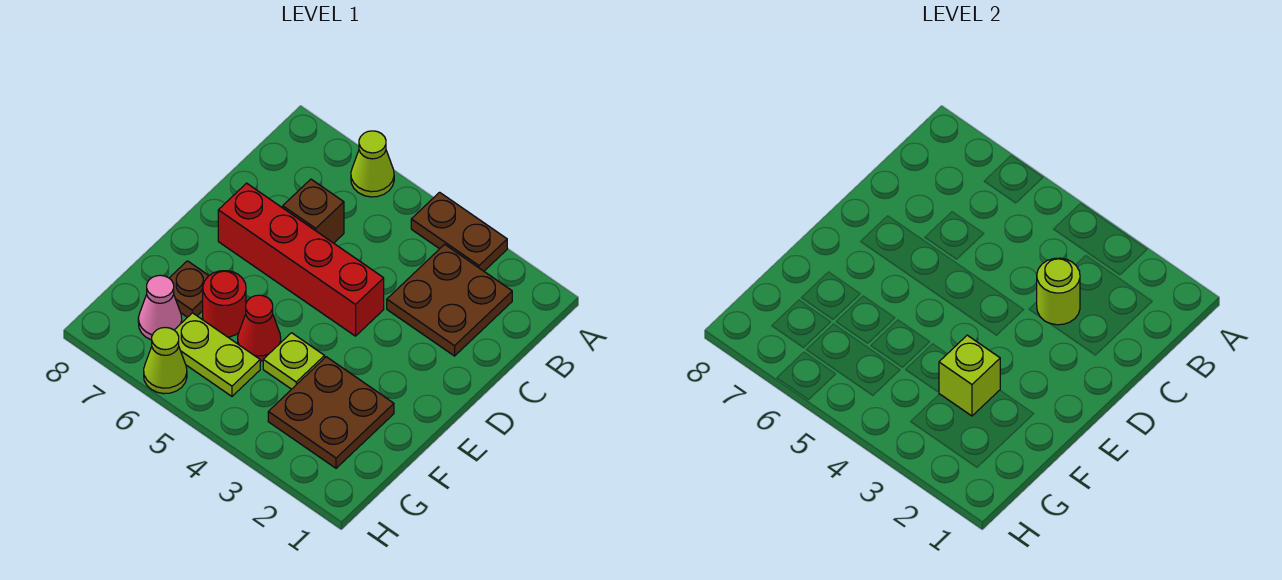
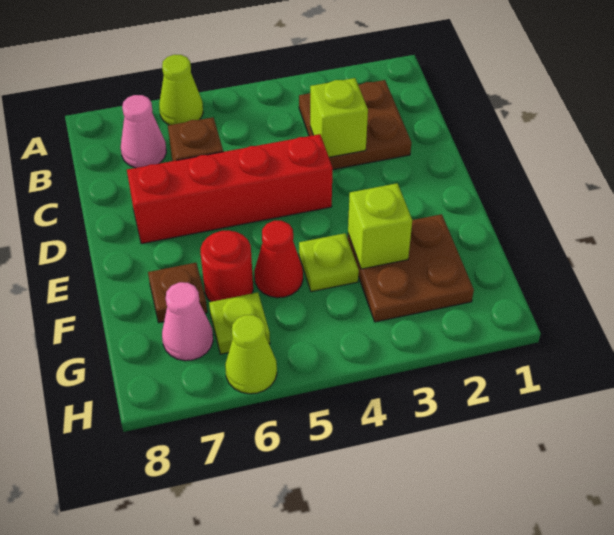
brown 1x2 plate [411,192,507,271] -> none
none -> pink 1x1 cone [121,95,166,168]
lime 1x1 round brick [1037,258,1080,325] -> lime 1x1 brick [310,78,368,157]
lime 1x2 plate [175,313,260,396] -> lime 1x1 plate [209,292,270,354]

